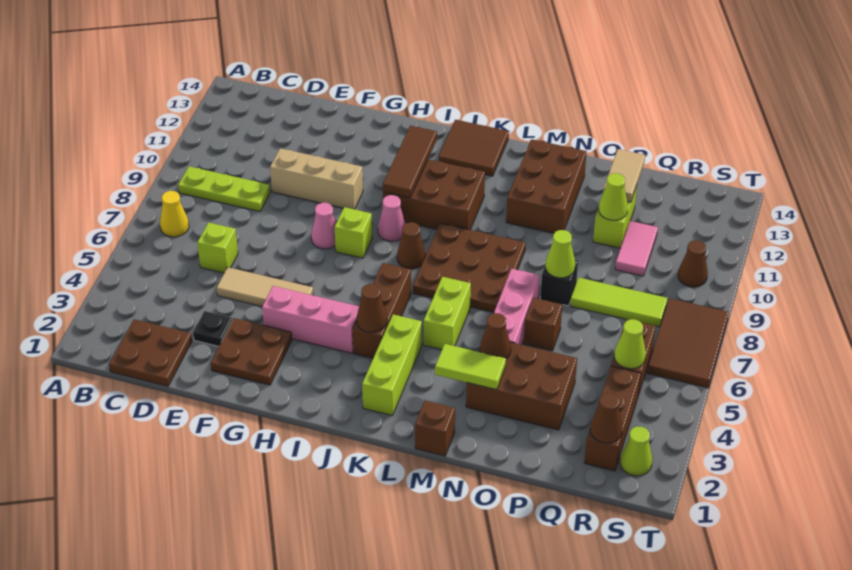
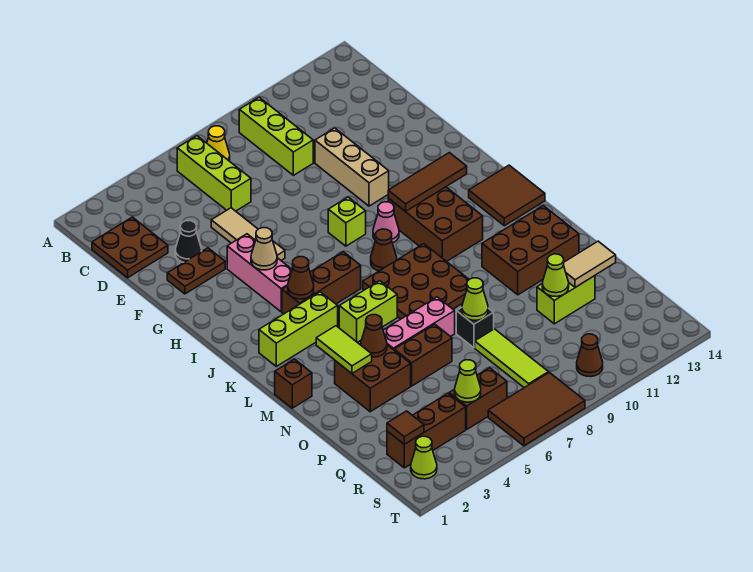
lime 1x3 plate [178,166,270,211] -> lime 1x3 brick [239,97,313,175]
lime 1x1 brick [197,222,238,273] -> lime 1x3 brick [177,136,251,211]
black 1x1 plate [193,311,232,346] -> black 1x1 cone [175,221,202,262]
brown 2x2 plate [211,318,292,385] -> brown 1x2 plate [167,248,225,294]
pink 1x1 cone [311,203,336,249] -> none
none -> tan 1x1 cone [251,228,277,270]
brown 2x3 brick [466,342,577,430] -> brown 2x2 brick [335,344,411,412]
brown 1x1 brick [524,298,562,351] -> brown 1x2 brick [394,324,452,386]
pink 1x2 tile [615,221,658,276] -> none
brown 1x1 cone [590,393,623,443] -> brown 1x1 tile [387,411,424,444]

